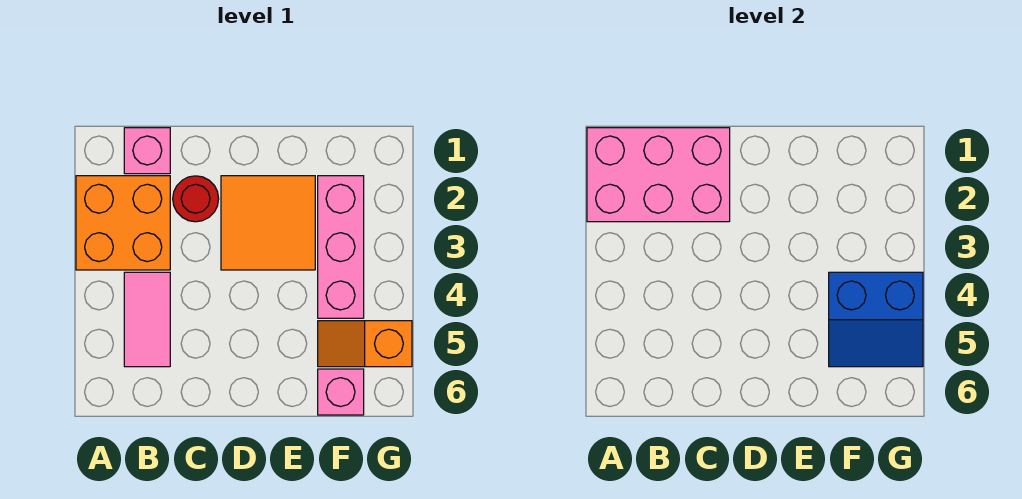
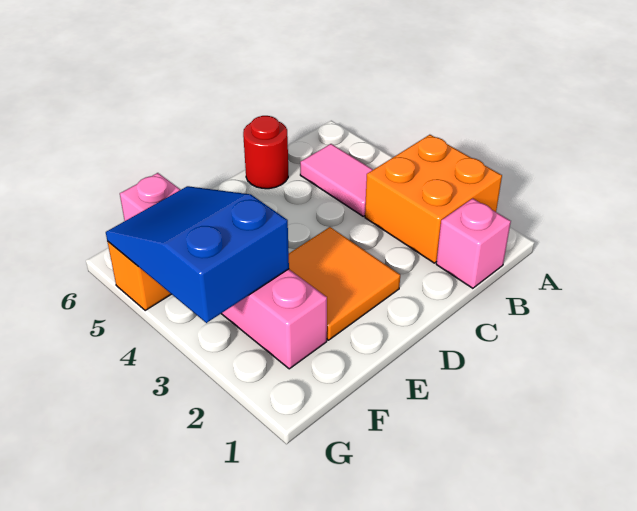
pink 2x3 brick [587,128,730,222] -> none
red 1x1 round brick [173,176,219,222] -> red 1x1 round brick moved to [243,116,288,189]
blue 2x2 slope [829,272,923,367] -> blue 2x3 slope [106,186,289,323]

